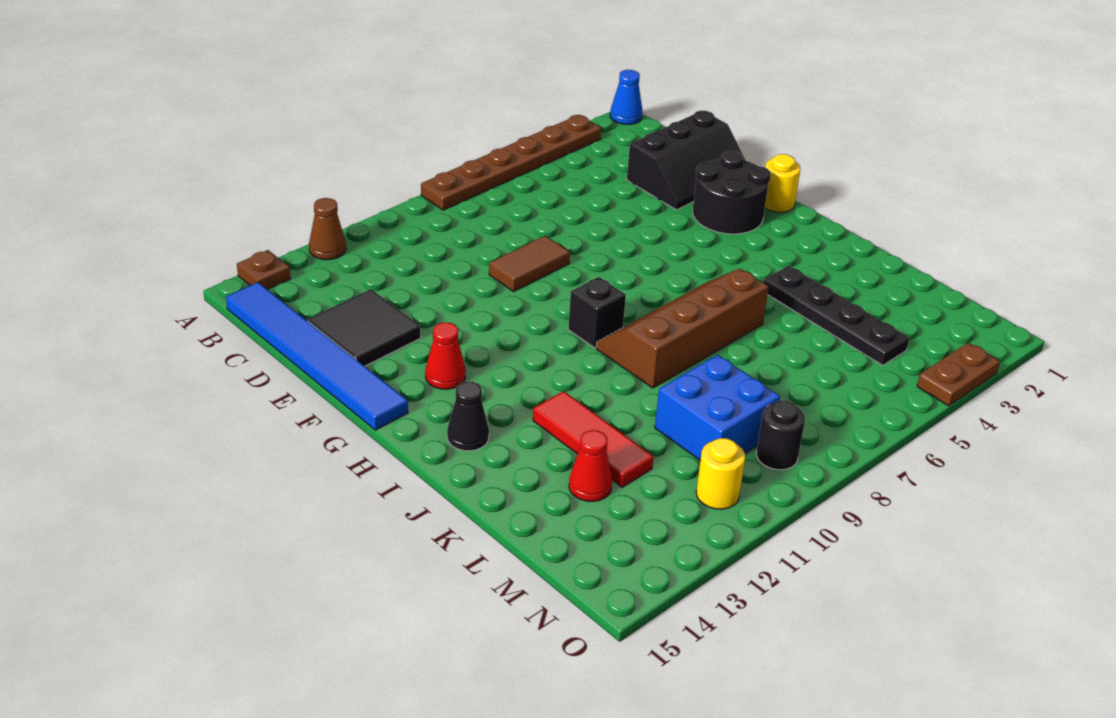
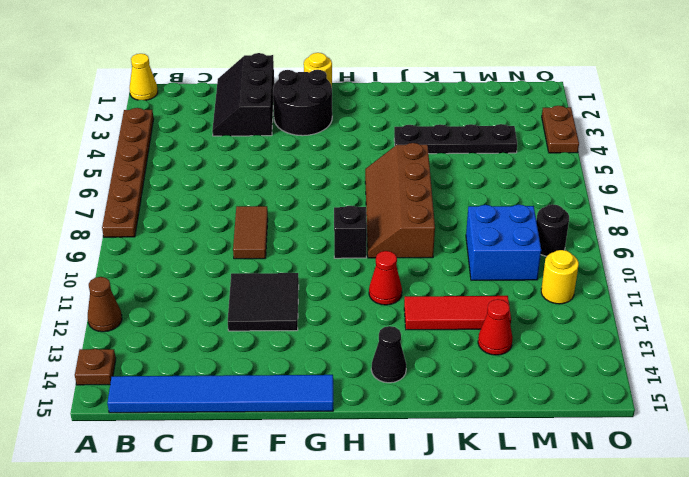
blue 1x1 cone [610,70,642,125] -> yellow 1x1 cone [130,54,158,100]
black 2x3 slope [627,110,746,210] -> black 2x3 slope turned to [212,53,275,136]
black 2x2 tile [307,289,421,366] -> black 2x2 tile moved to [228,273,299,331]
red 1x1 cone [425,322,466,389] -> red 1x1 cone moved to [369,251,402,305]

